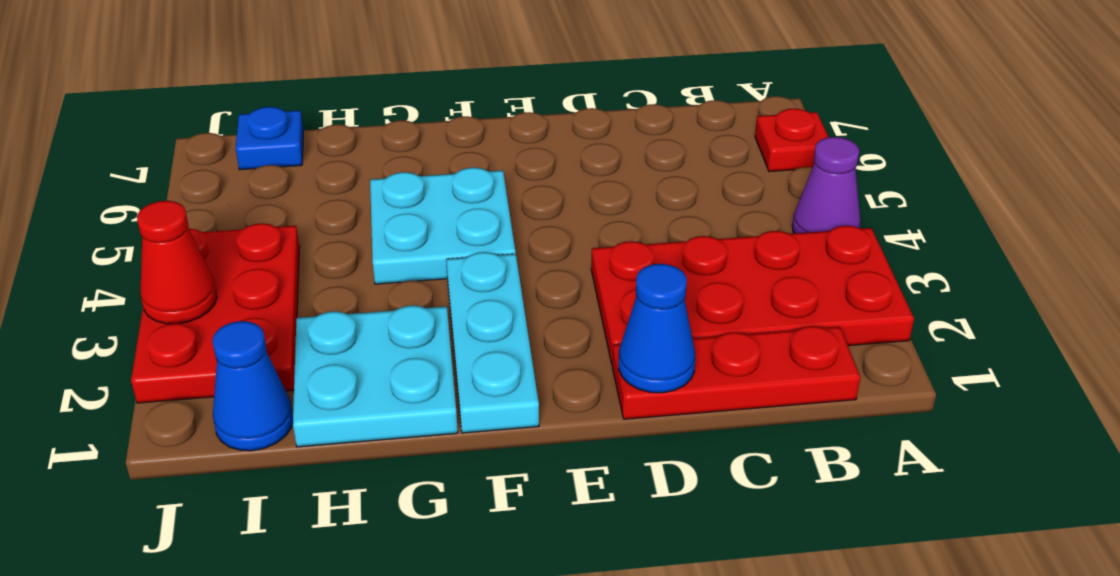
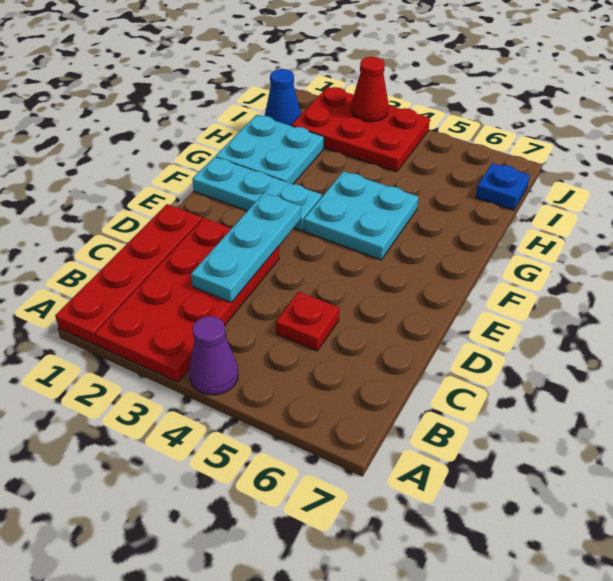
red 1x1 plate [755,109,828,172] -> red 1x1 plate moved to [276,292,339,351]
red 1x3 plate [612,326,860,419] -> red 1x4 plate [55,204,202,345]
none -> cyan 1x3 plate [191,193,301,303]
blue 1x1 cone [619,264,695,393] -> none

